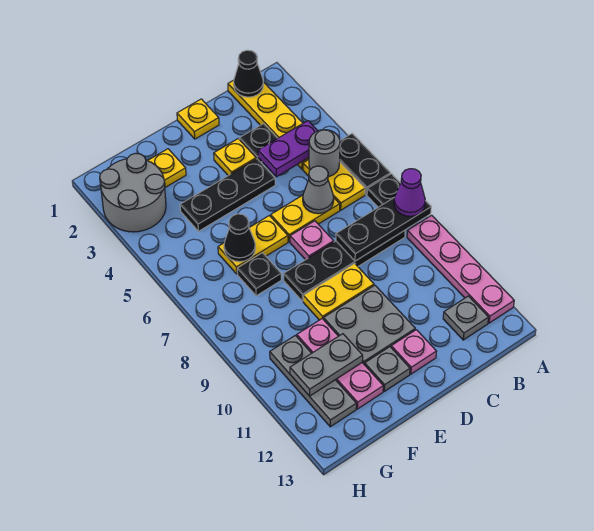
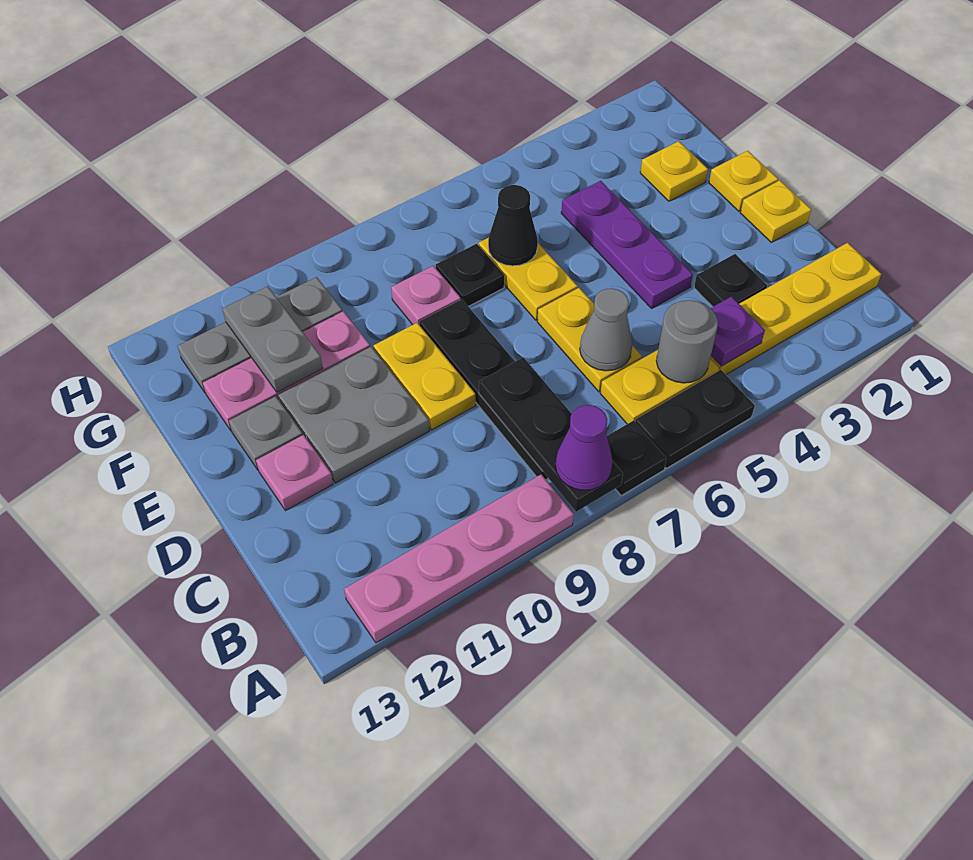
black 1x1 cone [234,50,263,97] -> none
purple 1x2 plate [258,121,318,177] -> purple 1x1 plate [711,297,765,366]
grey 1x1 plate [443,296,489,340] -> none
yellow 1x1 plate [214,139,256,176] -> yellow 1x1 plate moved to [709,151,778,211]
black 1x3 plate [180,159,275,231] -> purple 1x3 plate [561,181,693,308]
pink 1x1 plate [290,221,334,260] -> pink 1x1 plate moved to [391,266,461,325]
grey 2x2 round brick [100,153,166,232] -> none

